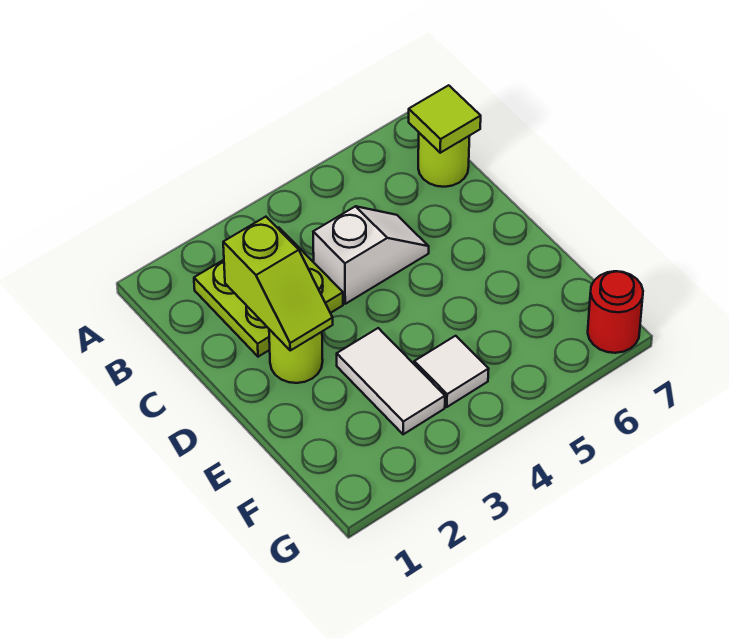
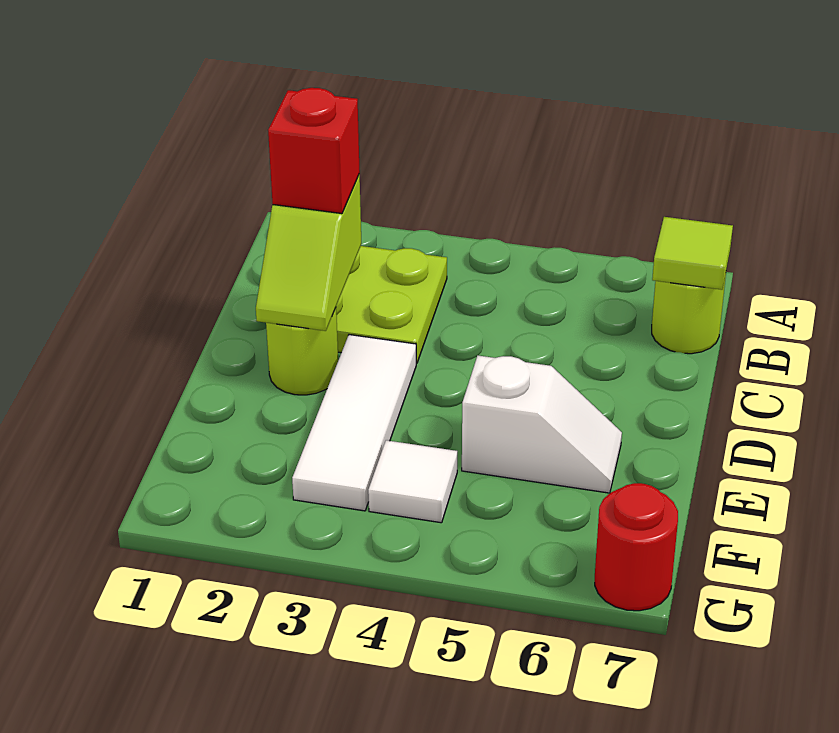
none -> red 1x1 brick [268,88,360,214]
white 1x2 slope [313,206,429,304] -> white 1x2 slope moved to [462,355,622,493]
white 1x2 tile [337,328,445,434] -> white 1x3 tile [292,335,416,511]

